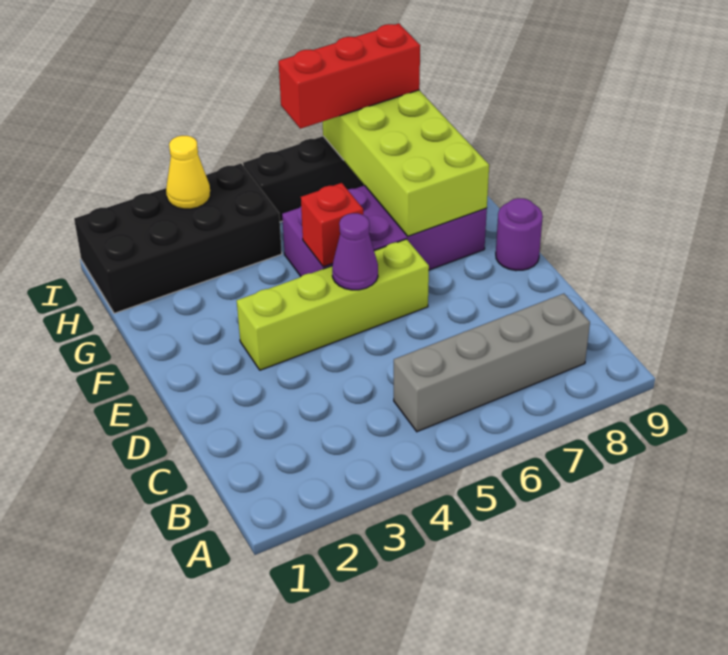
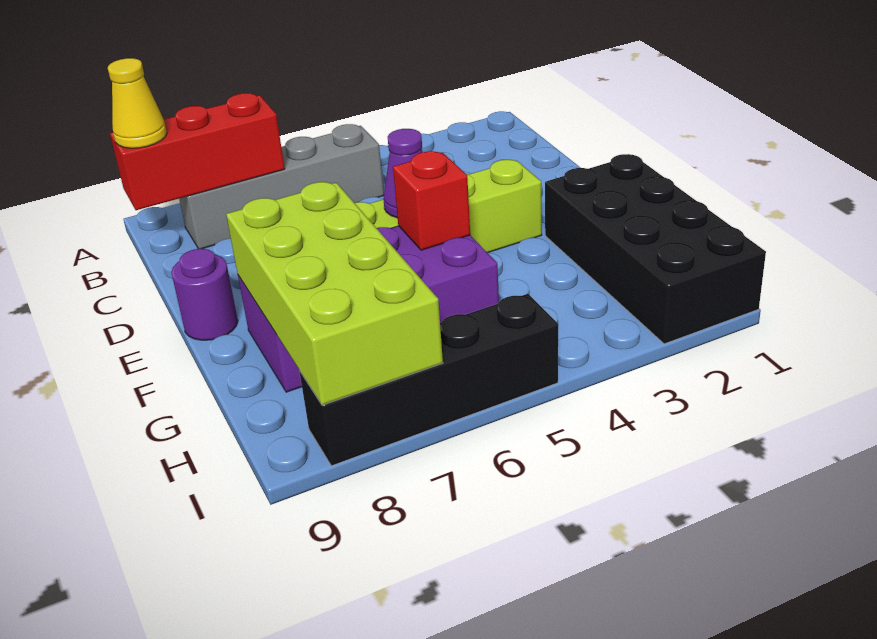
black 2x4 brick [74,163,282,313] -> black 2x4 brick turned to [545,154,766,344]
yellow 1x1 cone [166,136,210,209] -> yellow 1x1 cone moved to [108,58,167,148]
red 1x3 brick [279,23,420,129] -> red 1x3 brick moved to [110,93,285,210]

